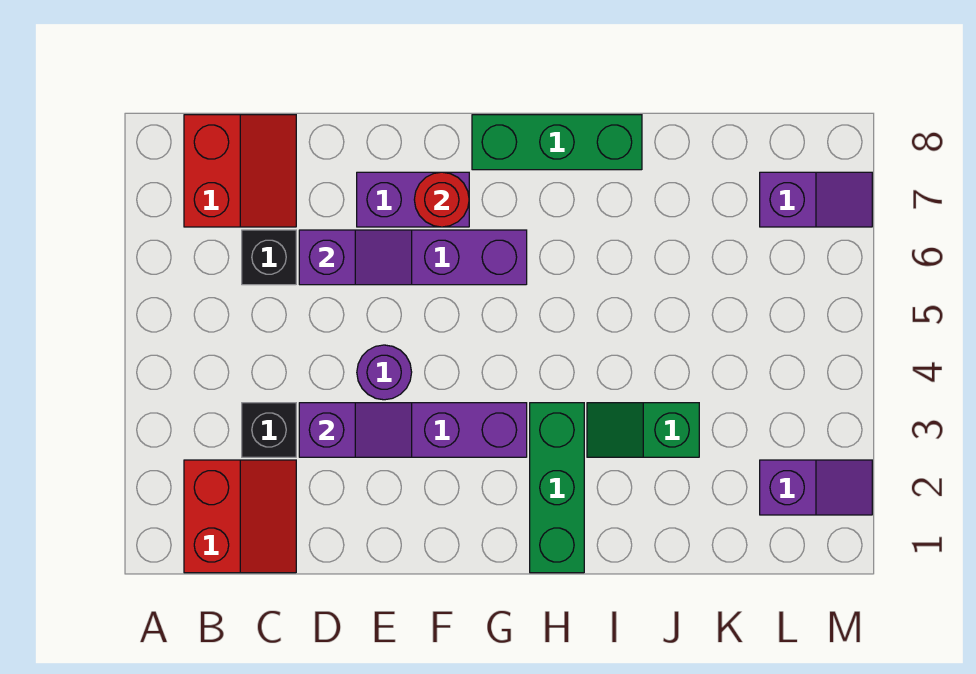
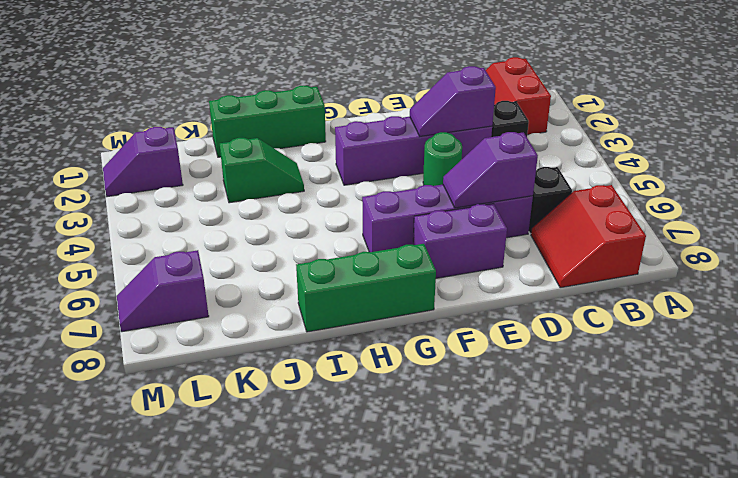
purple 1x1 round brick [357,345,412,400] -> green 1x1 round brick [423,132,462,186]
red 1x1 round brick [414,172,469,227] -> none
green 1x3 brick [530,403,584,573] -> green 1x3 brick turned to [209,86,326,157]

